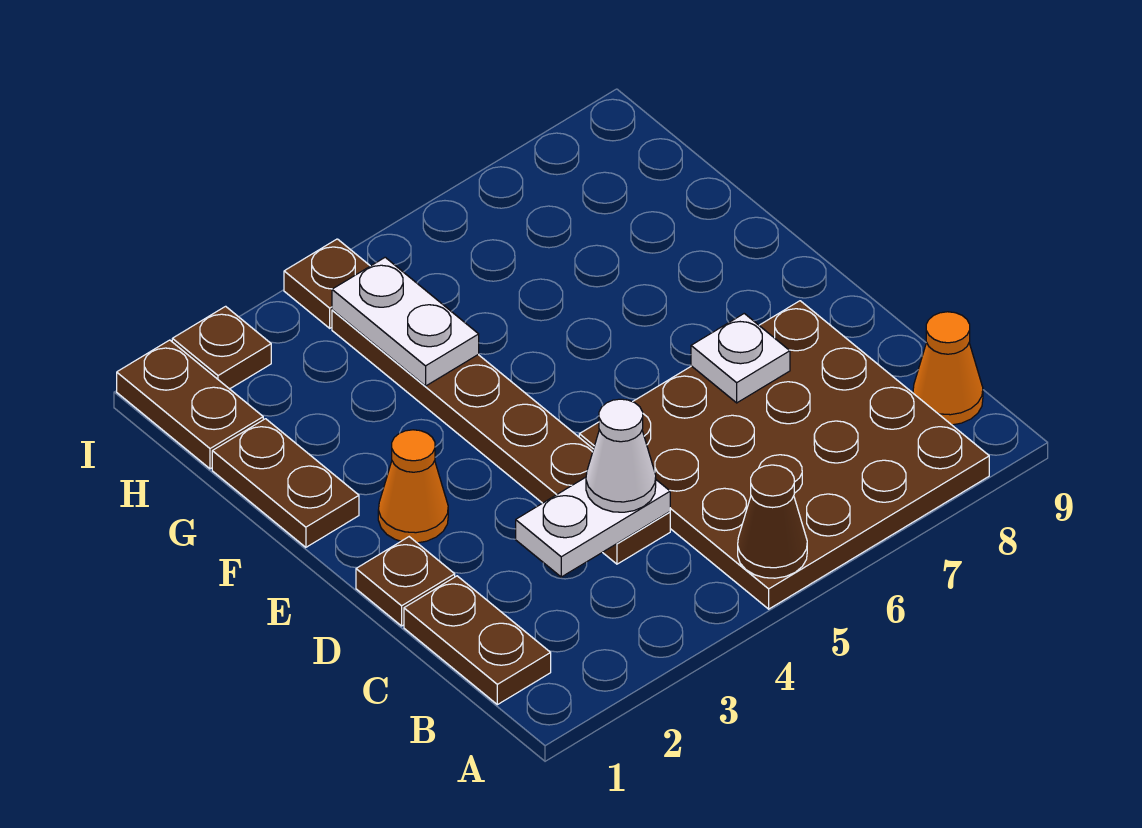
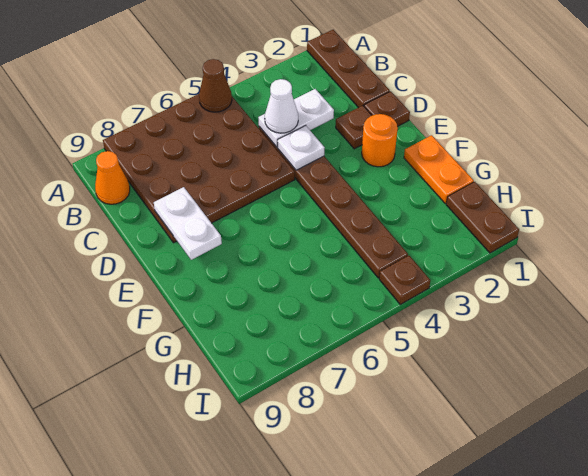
brown 1x2 plate [404,576,551,705] -> brown 1x3 plate [307,30,390,108]
white 1x1 plate [691,314,790,403] -> white 1x1 plate moved to [278,125,325,170]
orange 1x1 cone [378,430,448,543] -> orange 1x1 round brick [362,114,398,167]
brown 1x2 plate [212,419,359,547] -> orange 1x2 plate [404,135,474,203]
white 1x2 plate [332,257,479,386] -> white 1x2 plate moved to [154,187,222,260]
brown 1x1 plate [172,306,271,389] -> brown 1x1 plate moved to [336,106,372,149]

